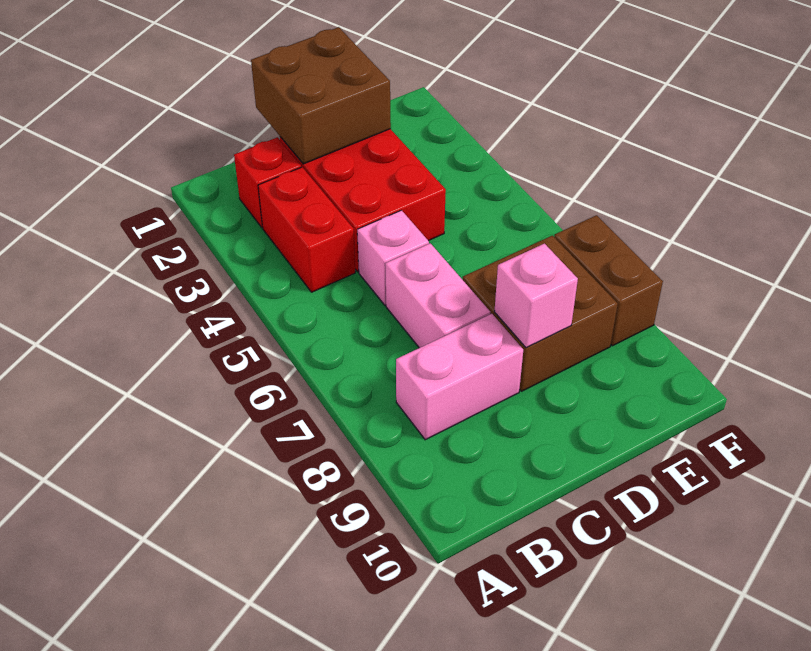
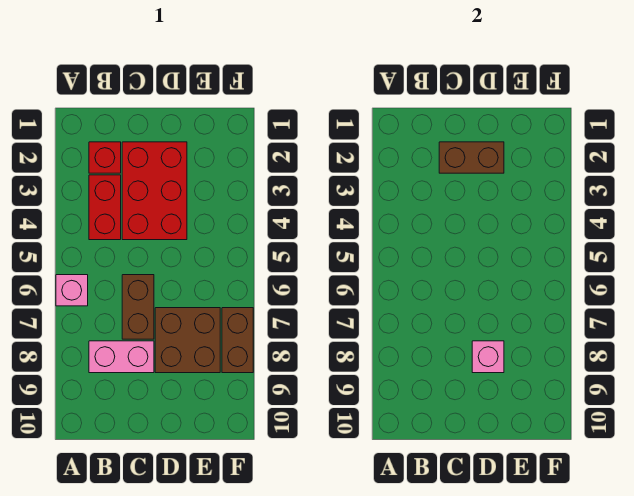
brown 2x2 brick [251,27,391,164] -> brown 1x2 brick [439,142,504,173]
pink 1x1 brick [357,210,429,305] -> pink 1x1 brick moved to [56,275,88,306]
pink 1x2 brick [385,243,490,348] -> brown 1x2 brick [122,275,154,339]

